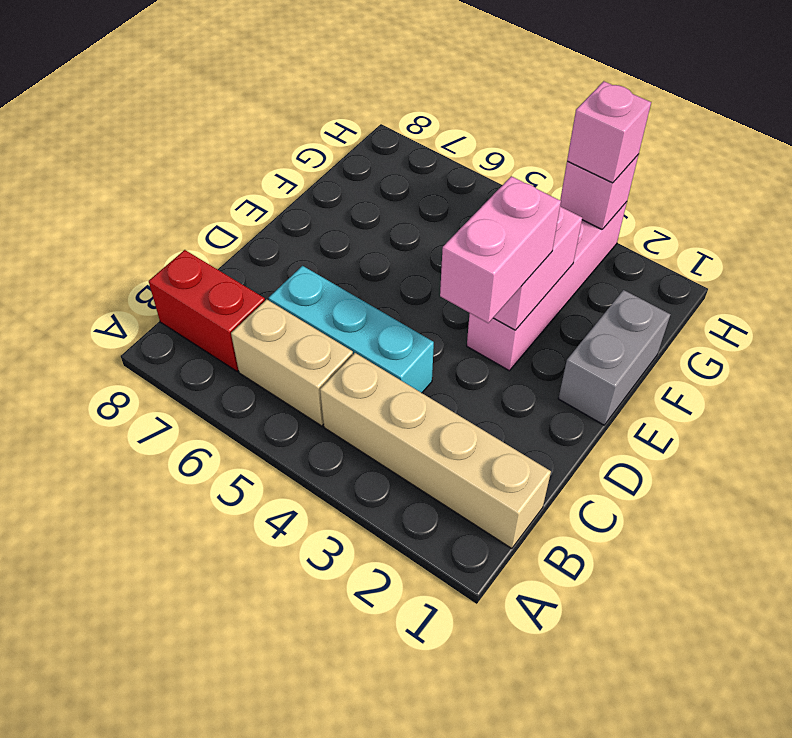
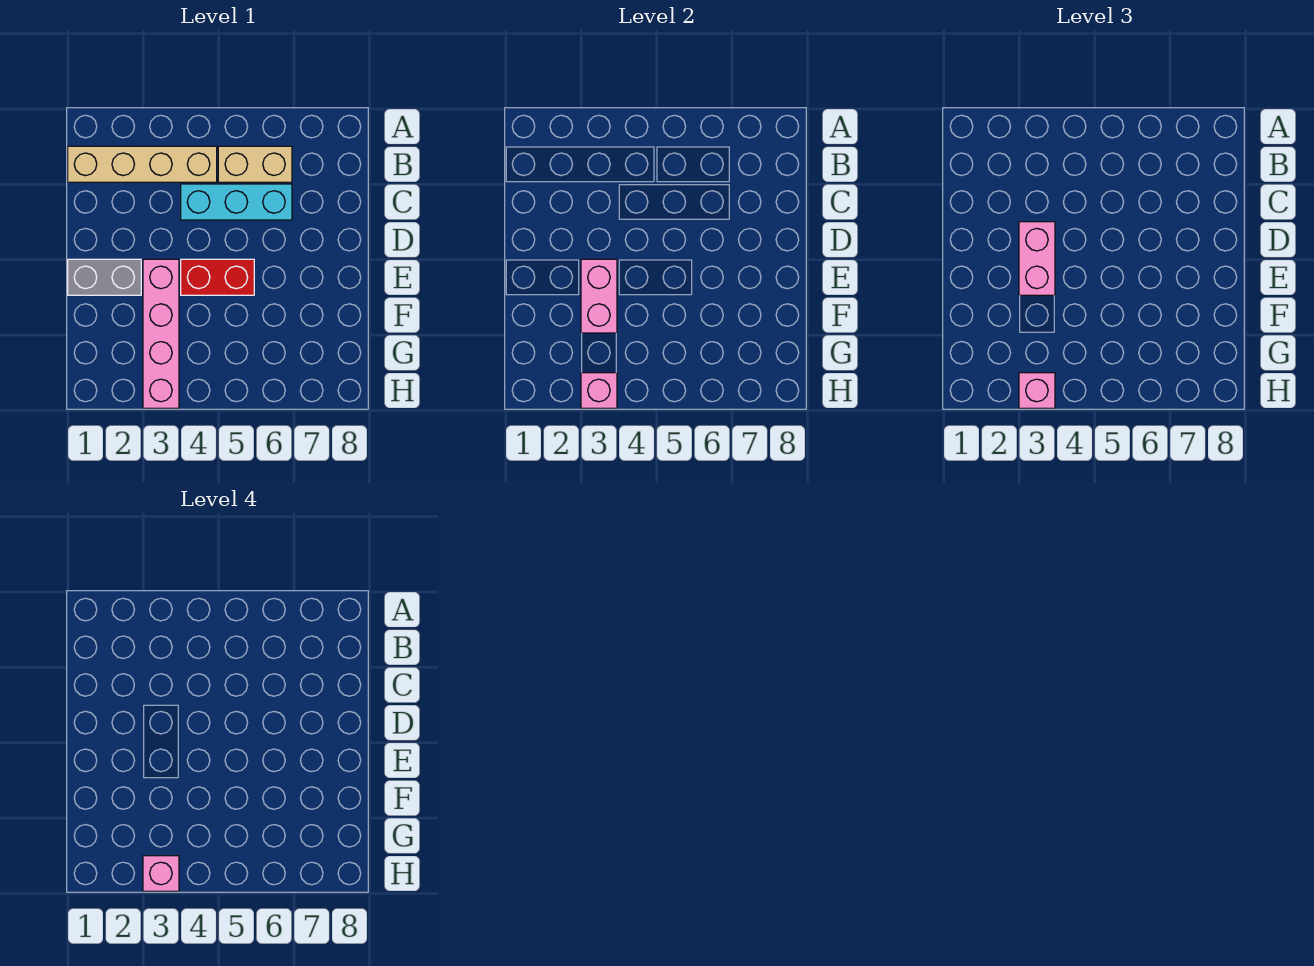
red 1x2 brick [149,250,265,371] -> red 1x2 brick moved to [181,259,254,295]
grey 1x2 brick [558,290,671,425] -> grey 1x2 brick turned to [68,259,141,295]
none -> pink 1x1 brick [143,856,179,891]

